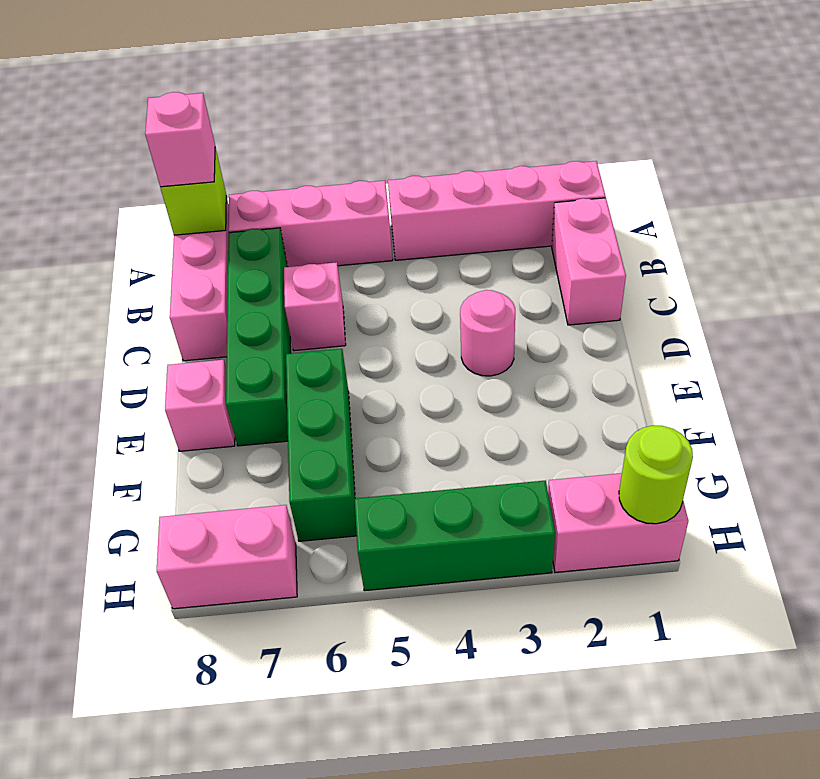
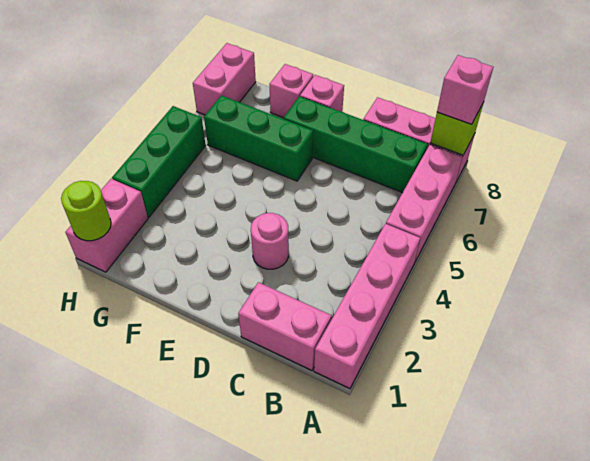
pink 1x1 brick [284,262,346,351] -> pink 1x1 brick moved to [269,64,313,118]

